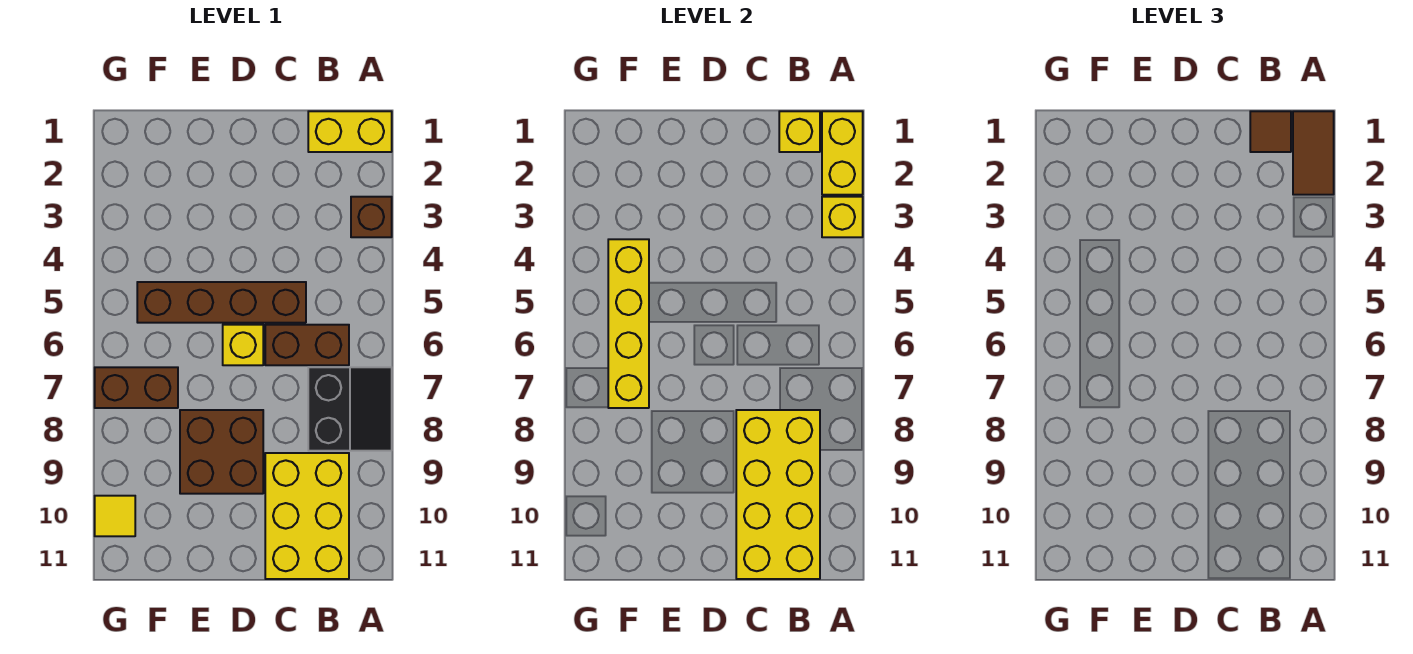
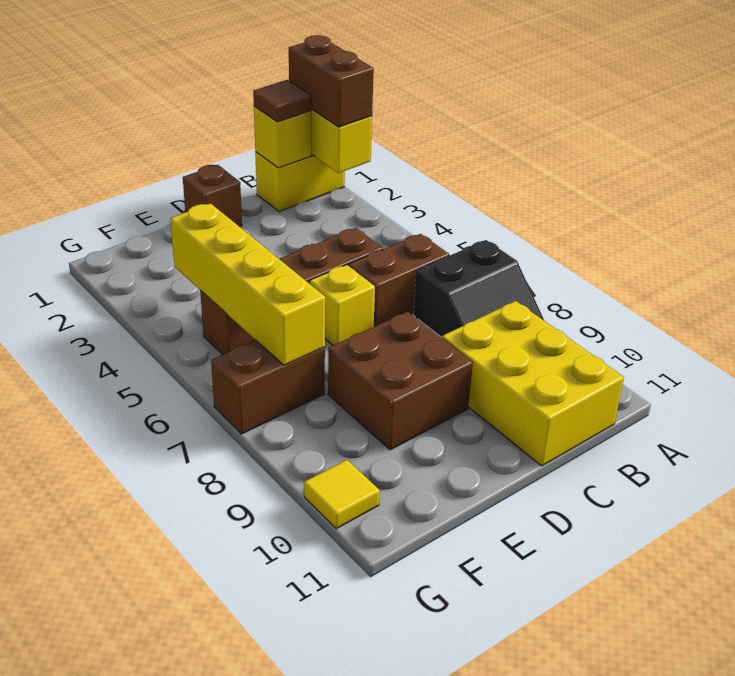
brown 1x2 tile [1293,111,1334,195] -> brown 1x2 brick [289,35,374,127]
brown 1x1 brick [351,197,392,237] -> brown 1x1 brick moved to [183,165,242,227]
yellow 1x1 brick [822,197,863,237] -> none
black 2x2 slope [308,367,392,451] -> black 2x2 slope turned to [413,240,544,337]
yellow 2x4 brick [736,410,820,579] -> none

